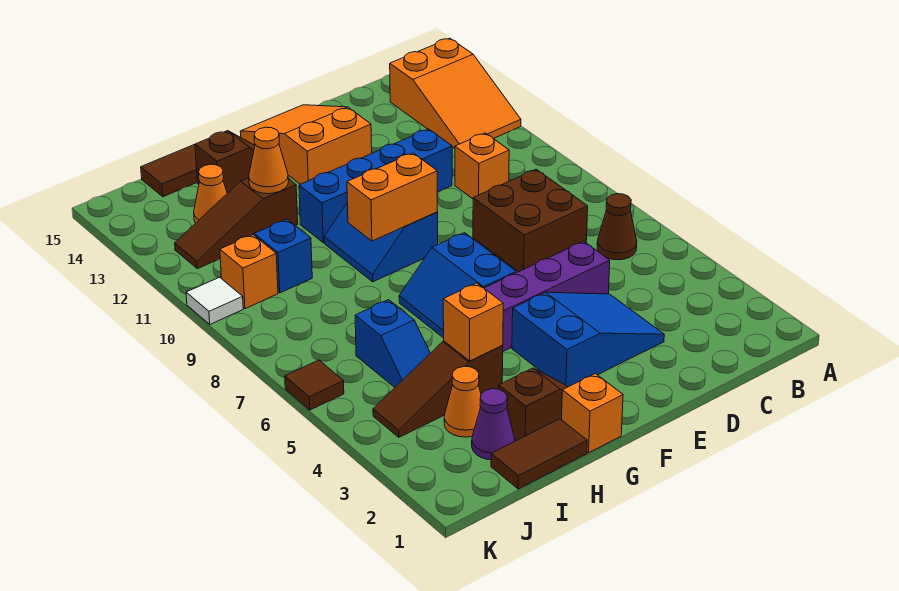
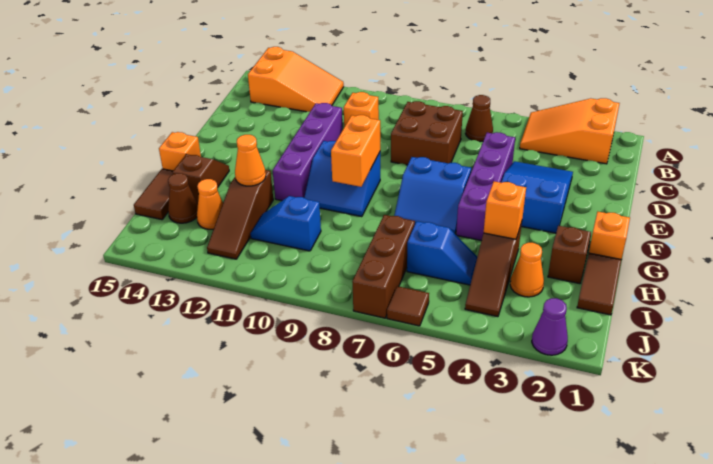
blue 1x4 brick [299,129,452,243] -> purple 1x4 brick [273,103,343,201]
orange 2x3 slope [240,105,372,184] -> orange 2x3 slope moved to [520,98,620,164]
purple 1x1 cone [472,389,515,460] -> purple 1x1 cone moved to [532,298,568,355]
none -> brown 1x3 brick [352,215,415,318]
none -> brown 1x1 cone [168,173,198,223]
orange 1x1 brick [220,235,278,309] -> orange 1x1 brick moved to [159,132,201,171]
white 1x1 tile [186,277,243,324] -> none

